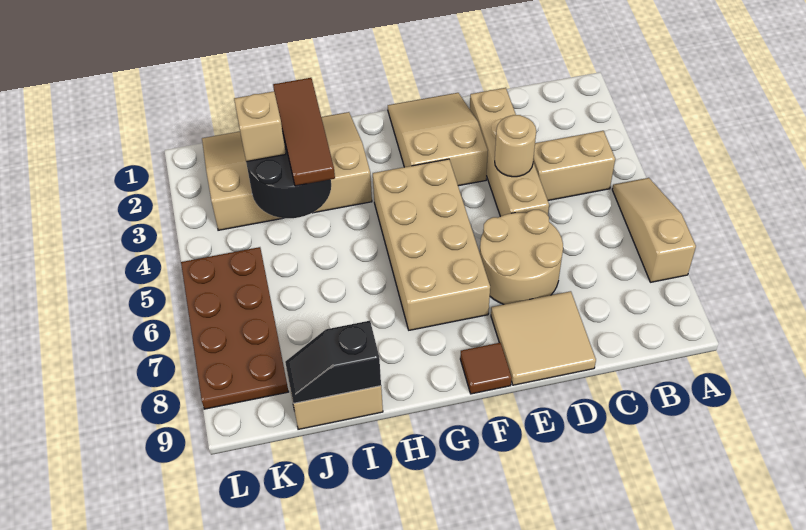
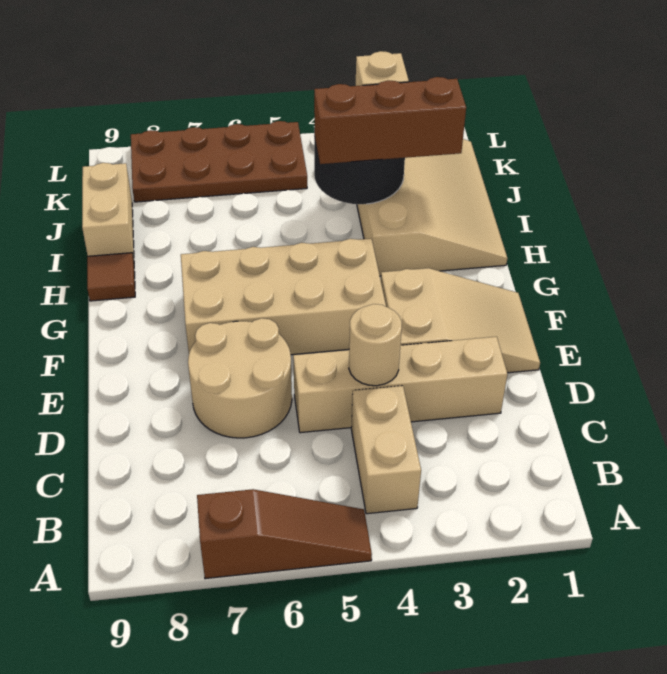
tan 1x3 slope [612,178,696,282] -> brown 1x3 slope [197,489,372,579]
tan 2x2 tile [491,291,596,385] -> none
brown 1x1 tile [460,343,512,394] -> brown 1x1 tile moved to [87,253,135,301]
brown 1x3 tile [273,78,335,186] -> brown 1x3 brick [314,77,466,164]
black 1x2 slope [285,321,381,403] -> none

